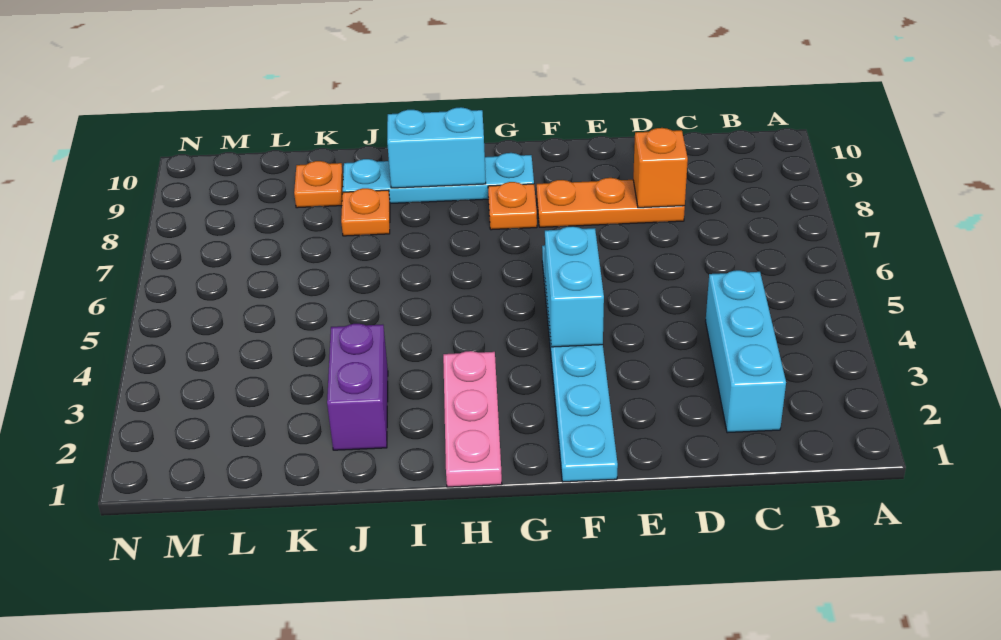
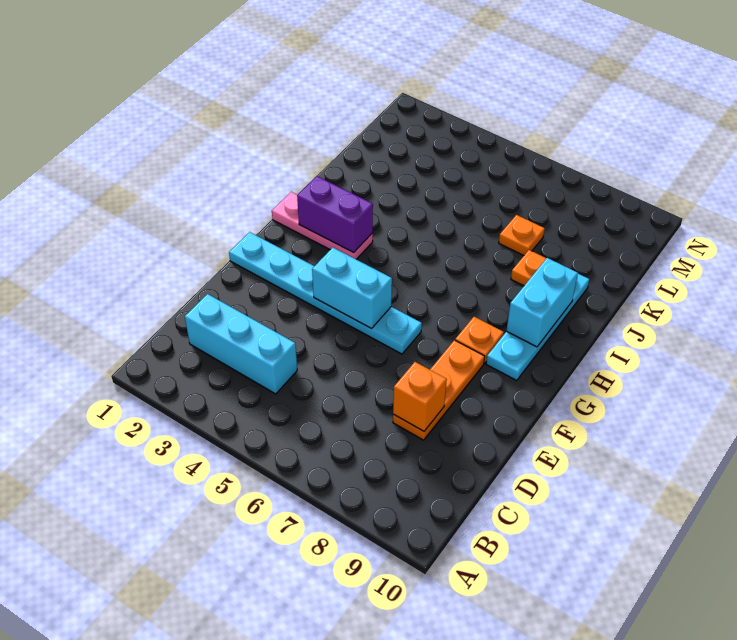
purple 1x2 brick [327,324,388,450] -> purple 1x2 brick moved to [297,176,373,253]
orange 1x1 plate [294,161,343,208] -> orange 1x1 plate moved to [499,215,545,255]

